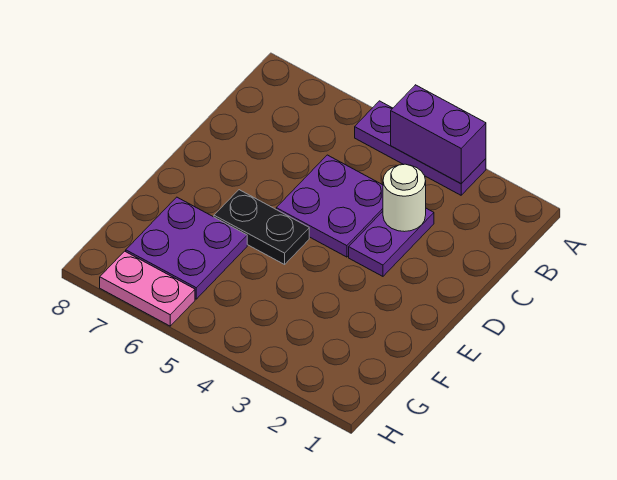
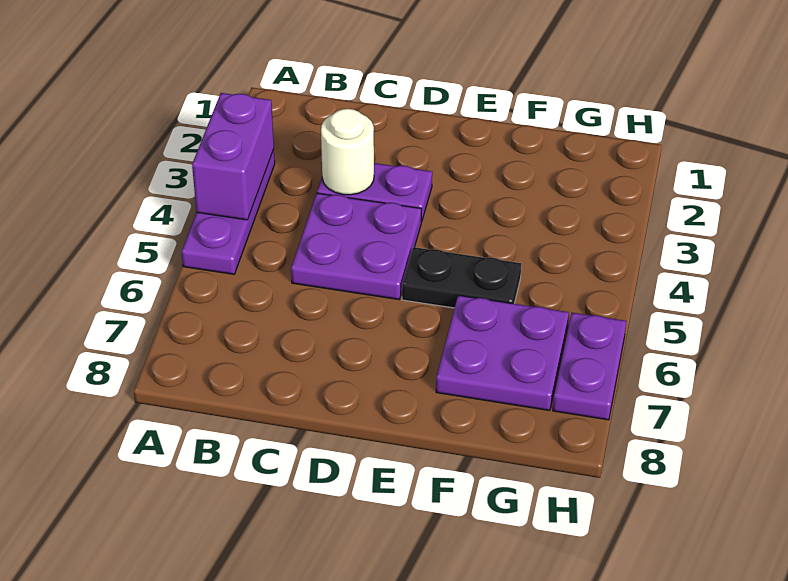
black 1x2 plate [214,190,309,264] -> black 1x2 plate turned to [402,247,521,308]
pink 1x2 plate [100,251,195,326] -> purple 1x2 plate [553,313,626,420]

